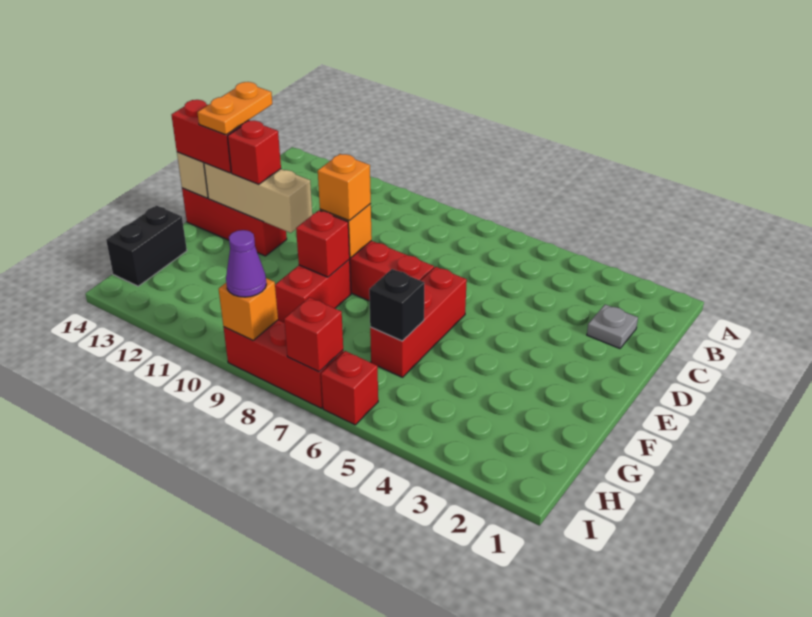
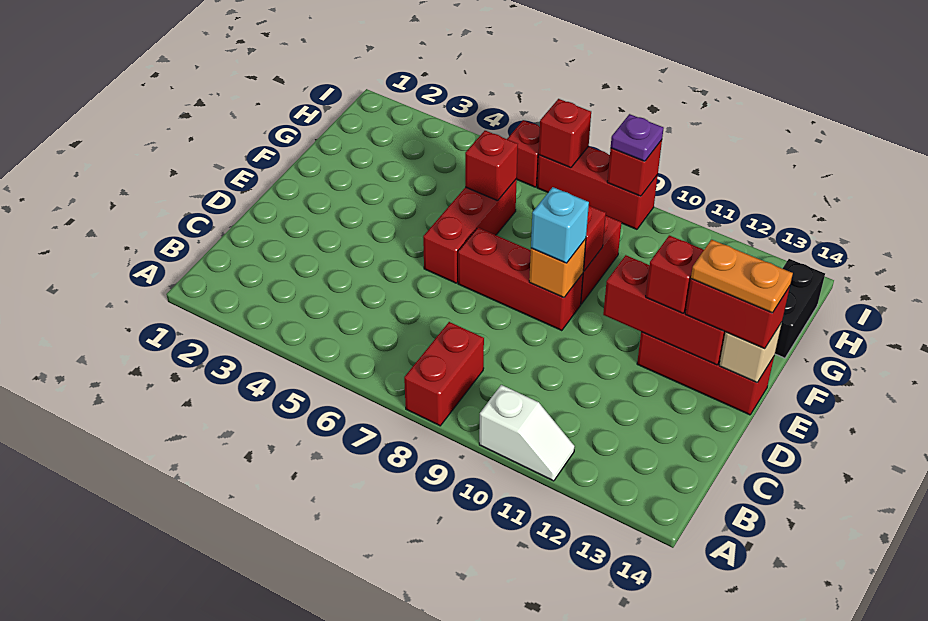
none -> red 1x2 brick [404,322,484,426]
none -> white 1x2 slope [479,385,575,481]
grey 1x1 plate [587,304,638,349] -> none
orange 1x2 plate [197,82,272,135] -> orange 1x2 plate turned to [691,240,793,313]
orange 1x1 brick [318,154,371,221] -> cyan 1x1 brick [531,187,589,263]
tan 1x3 brick [204,163,312,233] -> red 1x3 brick [603,255,725,365]
black 1x1 brick [369,269,424,341] -> red 1x1 brick [465,131,518,201]
orange 1x1 brick [219,278,278,340] -> red 1x1 brick [607,140,662,196]
purple 1x1 cone [226,230,266,297] -> purple 1x1 plate [611,114,664,161]

